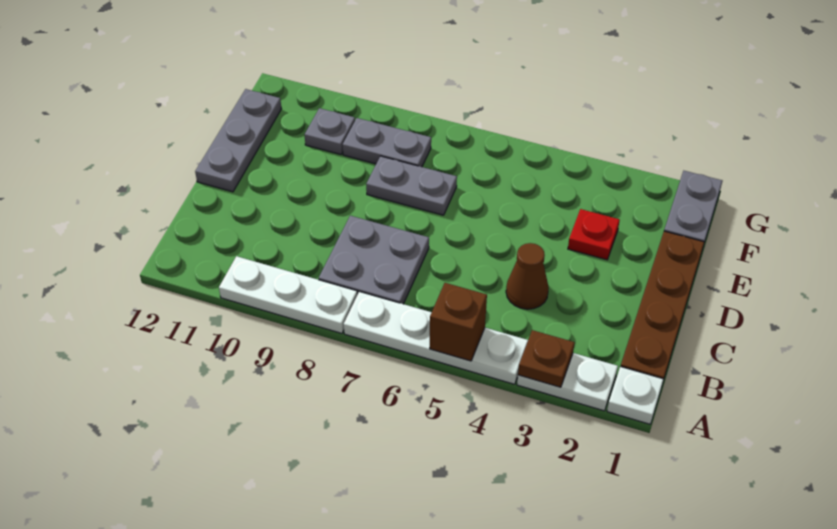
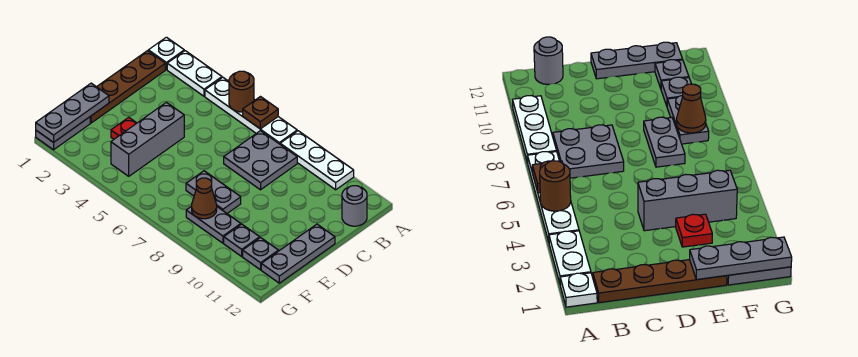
brown 1x1 plate [518,330,575,387] -> brown 1x1 plate moved to [243,97,278,129]
brown 1x1 brick [430,283,487,361] -> brown 1x1 round brick [229,71,254,112]
none -> grey 1x1 round brick [342,186,367,226]
brown 1x1 cone [506,243,549,309] -> brown 1x1 cone moved to [192,178,217,219]
none -> grey 1x3 brick [111,102,184,176]
none -> grey 1x3 plate [36,83,109,142]
none -> grey 1x1 plate [243,238,278,270]

